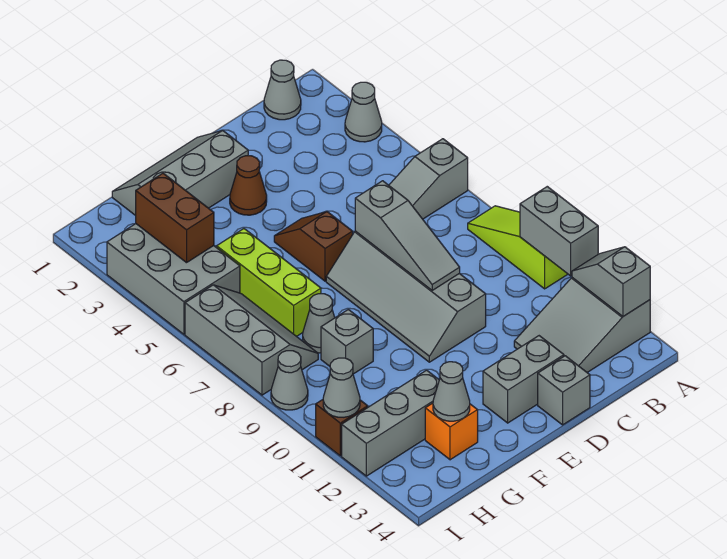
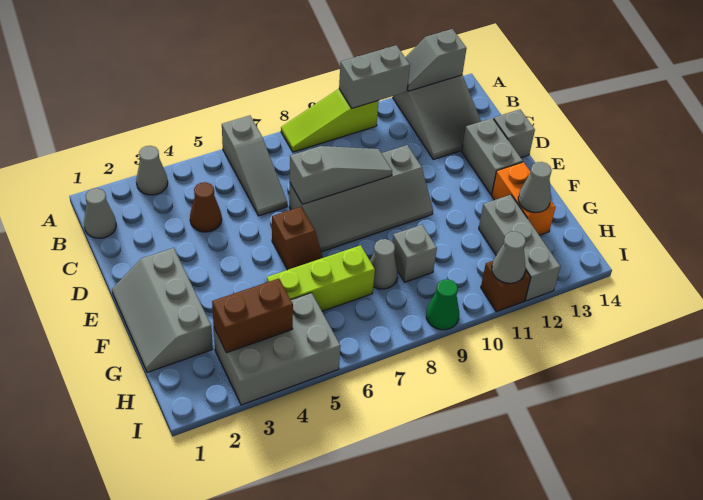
brown 1x1 cone [230,156,267,215] -> brown 1x1 cone moved to [190,182,222,232]
brown 1x2 slope [274,212,353,281] -> brown 1x2 slope turned to [272,207,323,270]
orange 1x1 brick [425,403,478,460] -> orange 1x2 brick [492,162,556,235]
grey 2x3 slope [185,285,318,395] -> none
grey 1x1 cone [271,351,308,410] -> green 1x1 cone [426,279,459,330]

